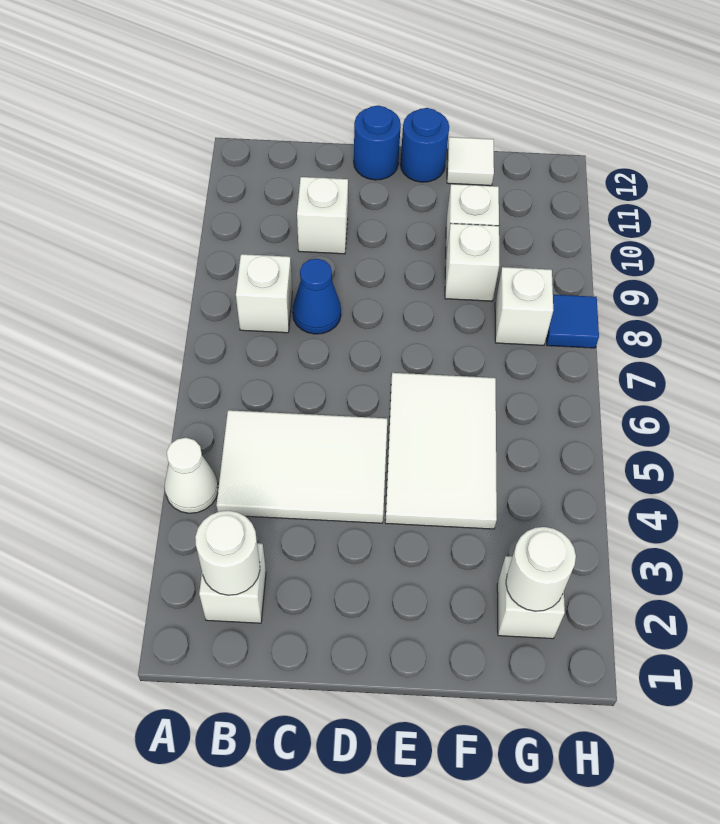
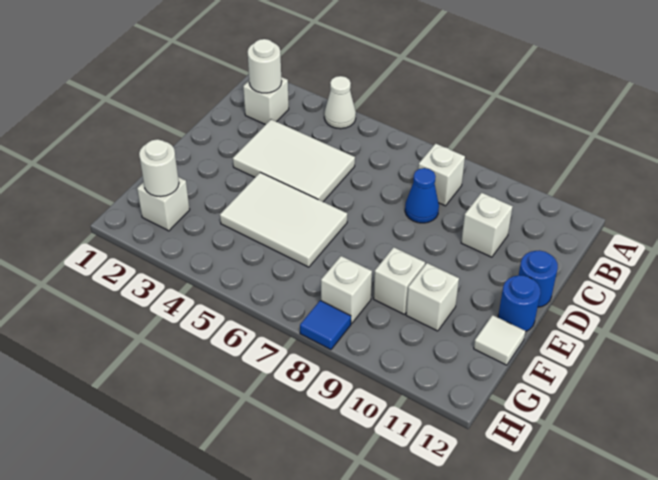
white 2x3 tile [217,410,387,523] -> white 2x3 tile turned to [233,119,355,202]

